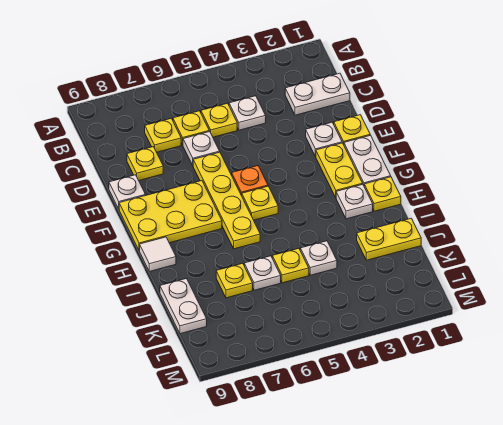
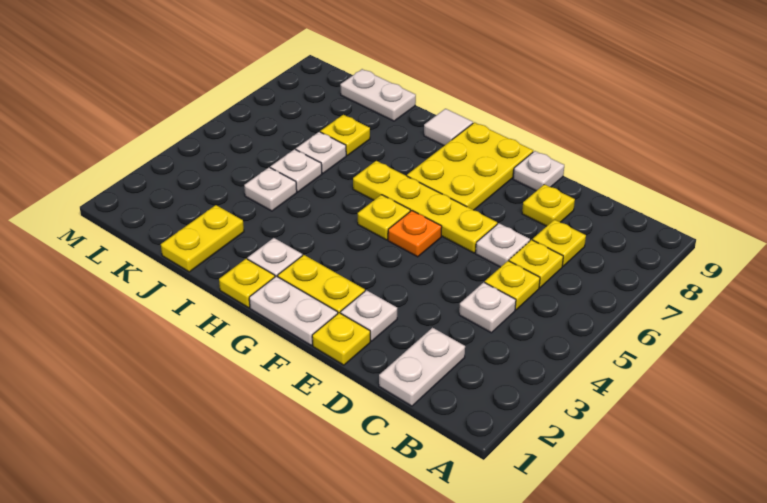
yellow 1x1 plate [272,248,309,283] -> white 1x1 plate [270,149,322,192]

